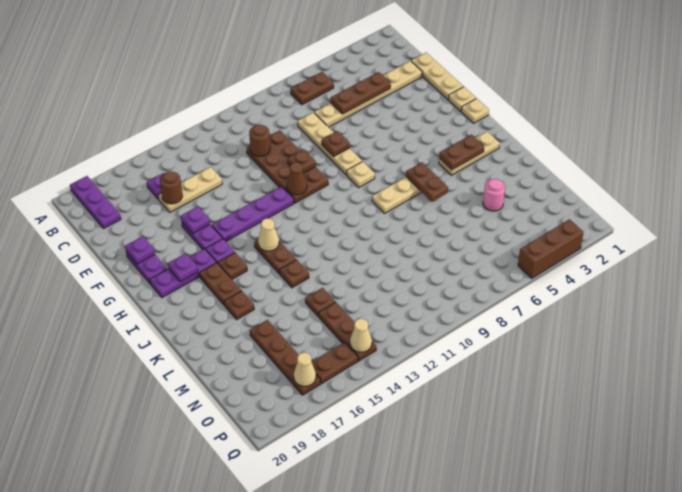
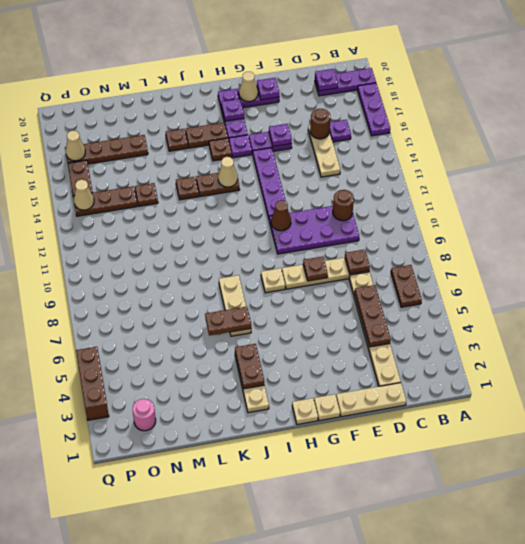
none -> purple 1x3 plate [358,83,390,136]
none -> purple 1x1 plate [315,69,338,91]
brown 2x4 plate [247,130,328,203] -> purple 2x4 plate [269,206,359,254]
brown 1x1 plate [288,149,316,173] -> brown 1x1 plate moved to [345,250,370,274]
none -> tan 1x1 cone [239,72,258,102]
pink 1x1 round brick [483,179,505,211] -> pink 1x1 round brick moved to [133,399,156,431]

